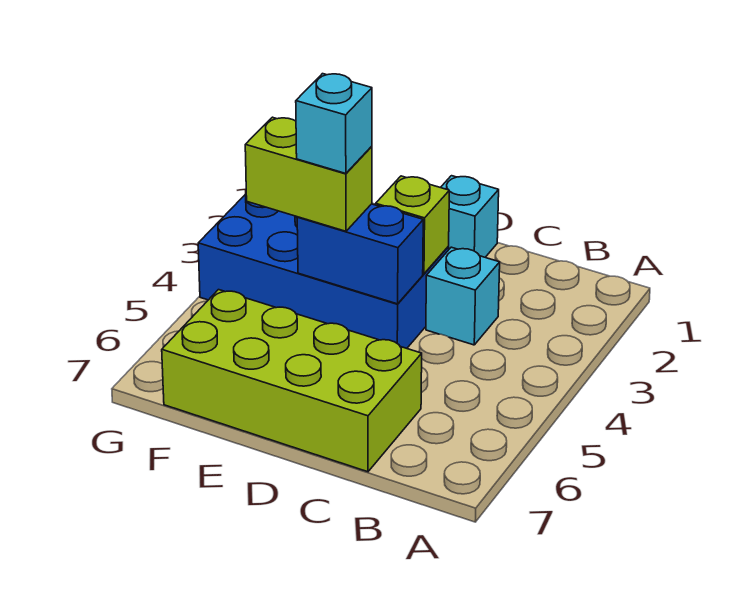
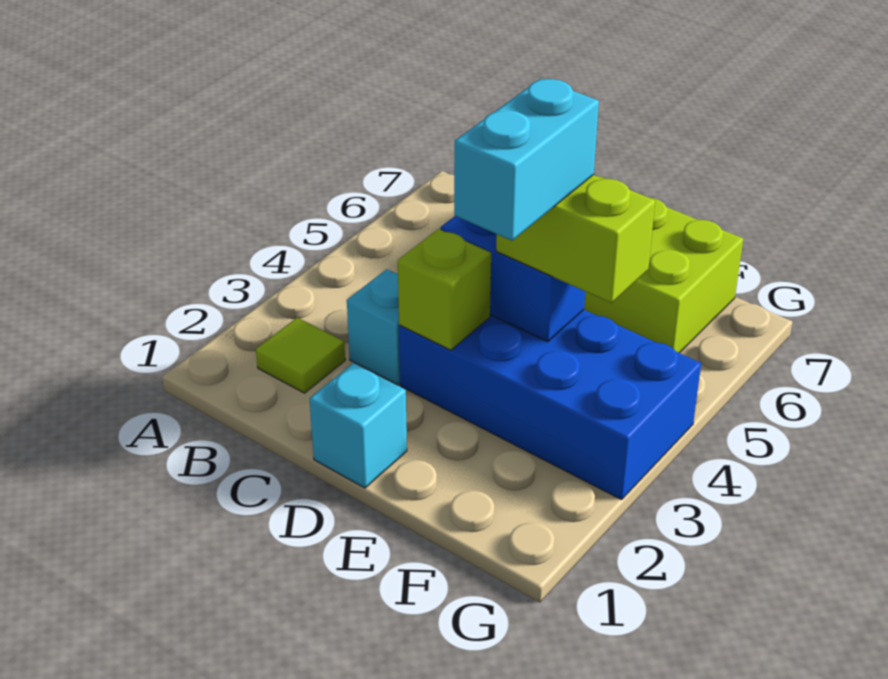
none -> lime 1x1 tile [256,318,345,393]
cyan 1x1 brick [296,74,372,173] -> cyan 1x2 brick [454,78,599,241]

